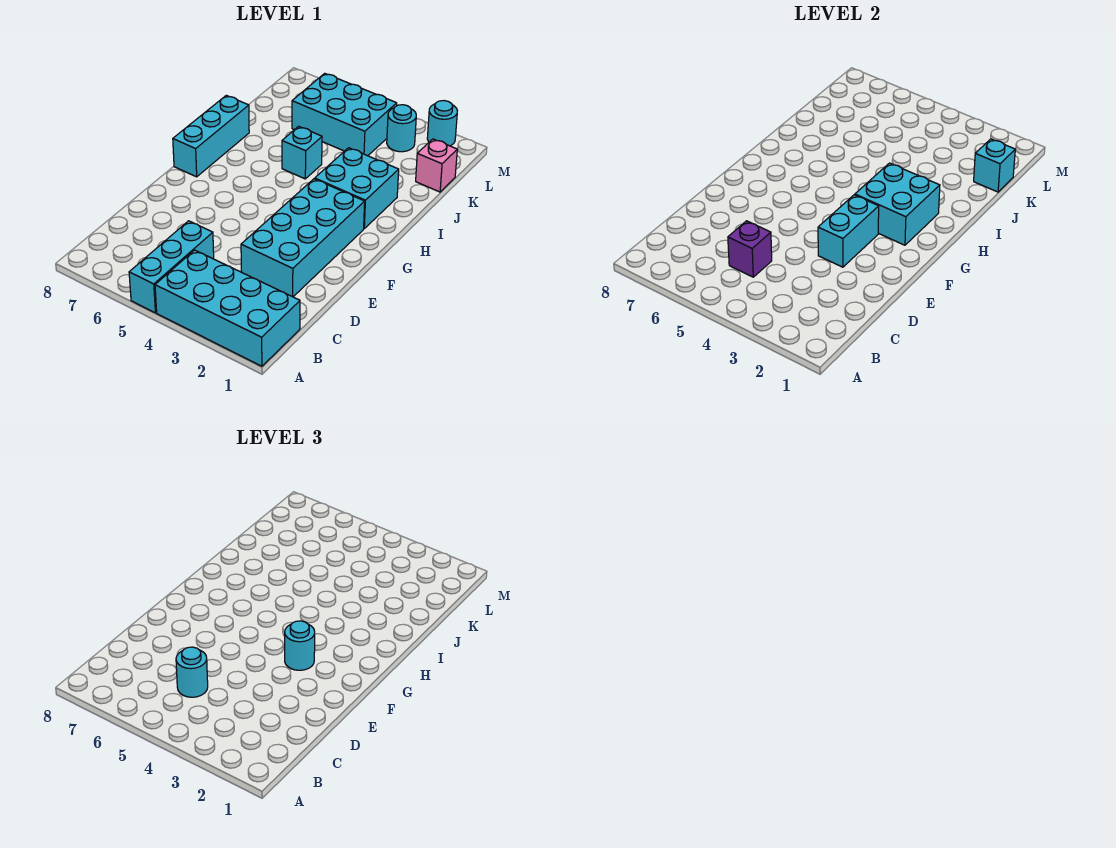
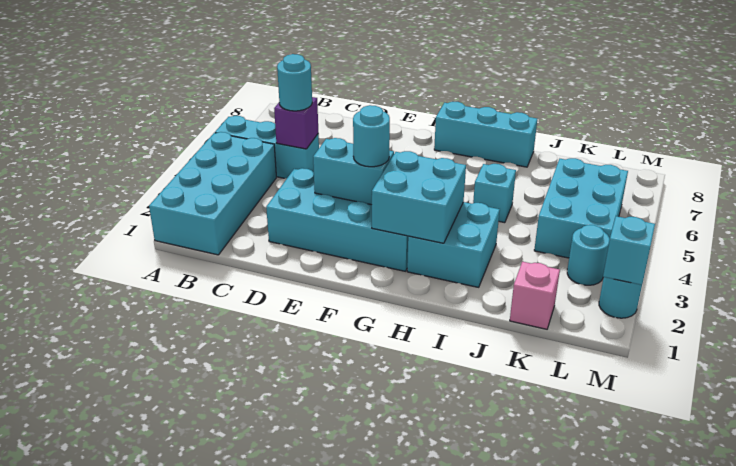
cyan 1x1 brick [974,139,1015,192] -> cyan 1x1 brick moved to [603,216,655,285]

